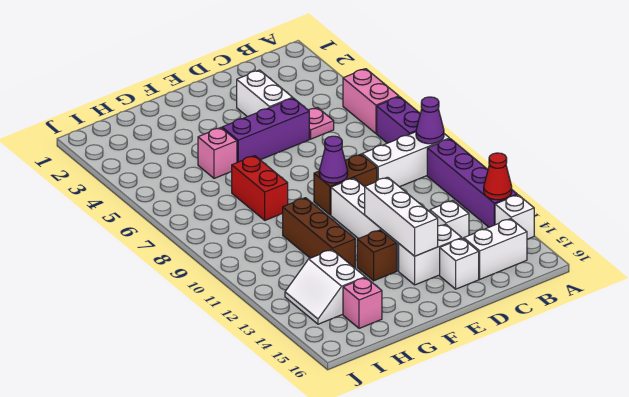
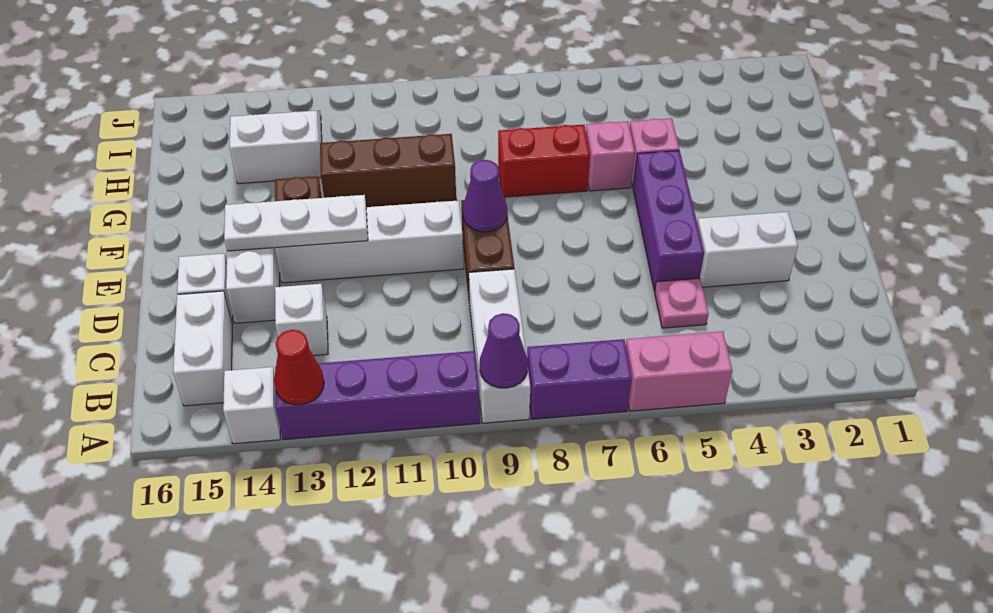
white 1x3 brick [365,177,438,256] -> white 1x3 plate [224,195,368,251]
pink 1x1 brick [343,277,382,328] -> pink 1x1 brick moved to [586,121,635,191]

